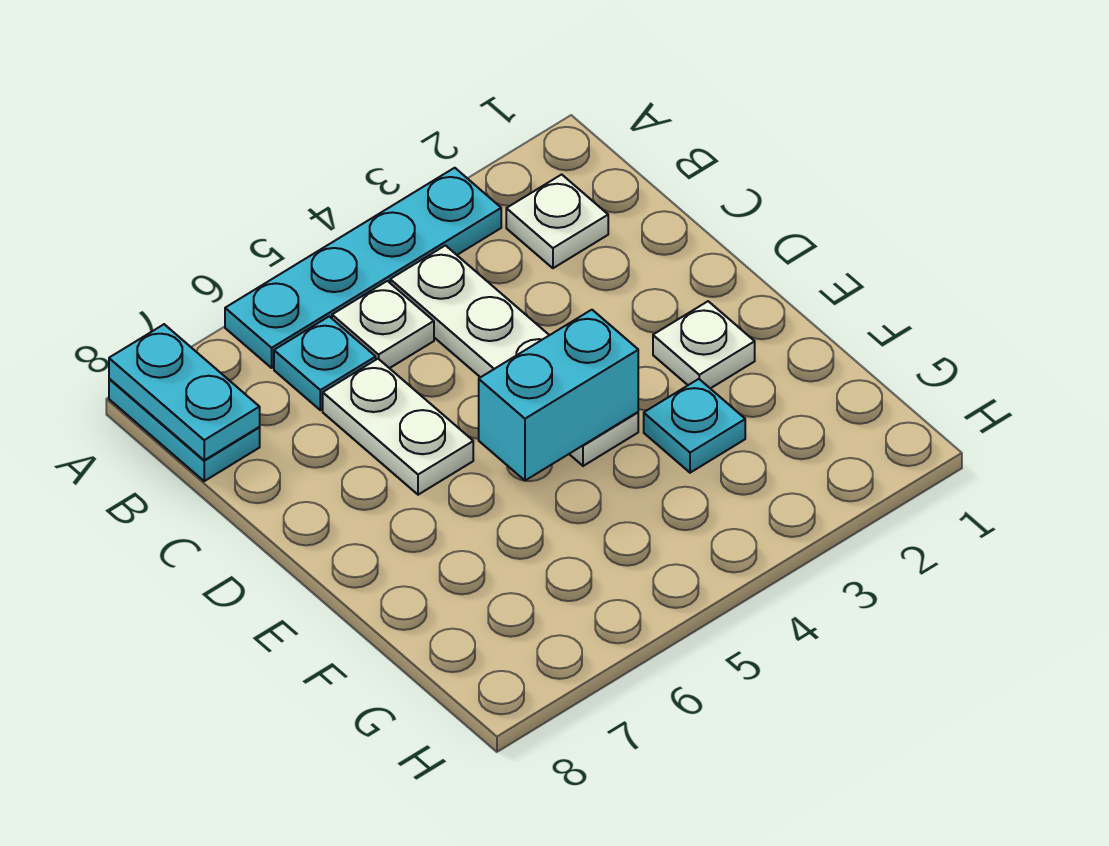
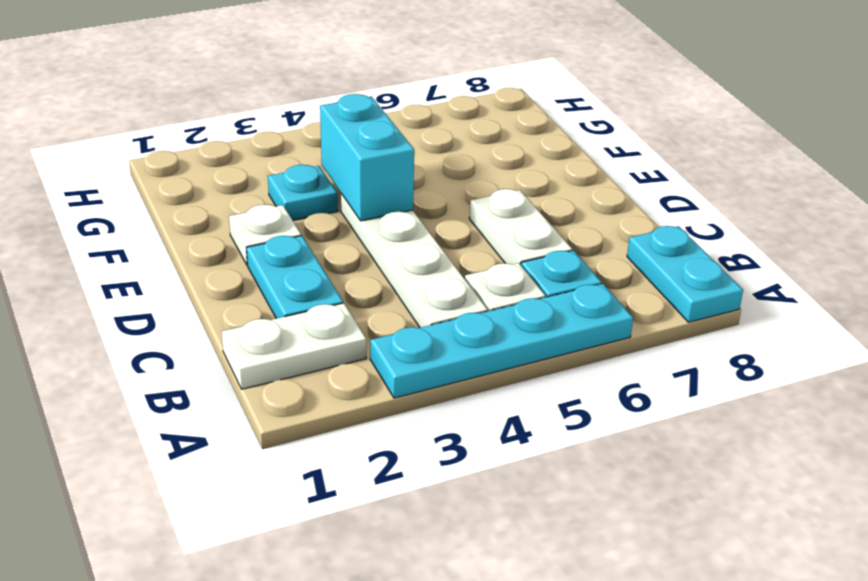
cyan 1x2 plate [109,324,260,460] -> cyan 1x2 plate moved to [247,236,343,319]
white 1x1 plate [506,174,608,268] -> white 1x2 plate [222,303,366,389]
cyan 1x2 brick [479,310,638,481] -> cyan 1x2 brick turned to [320,94,414,221]

